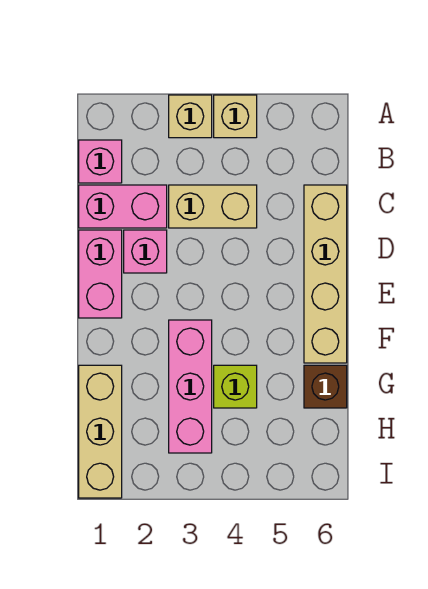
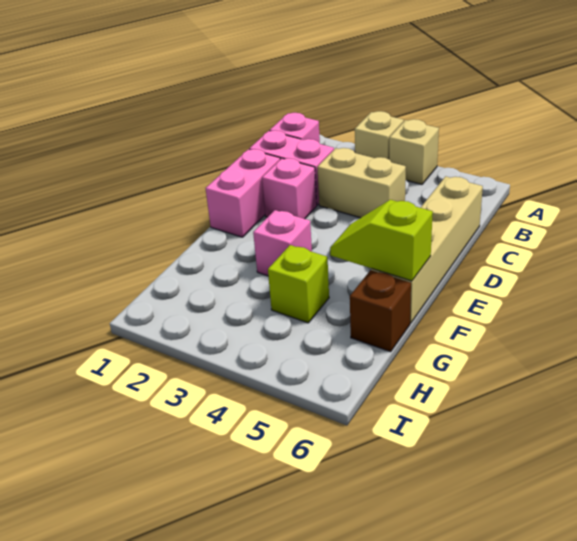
pink 1x3 brick [169,320,212,453] -> pink 1x1 brick [253,210,312,276]
none -> lime 1x2 slope [330,200,433,281]
tan 1x3 brick [79,365,122,498] -> none

